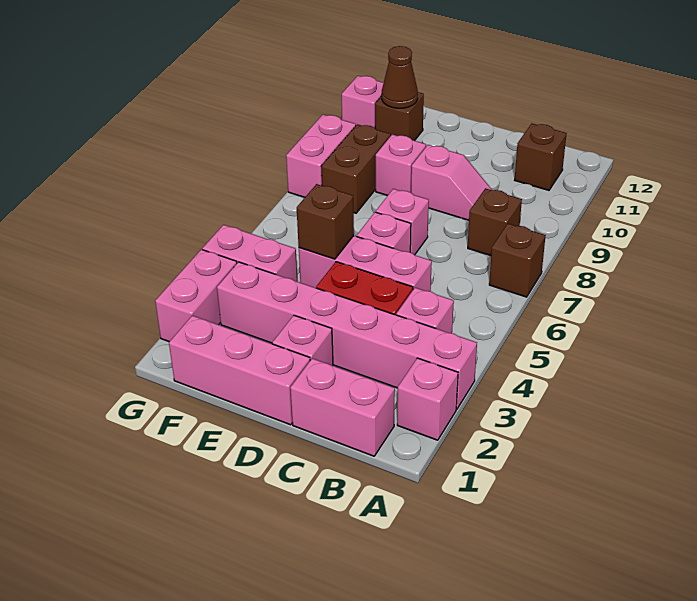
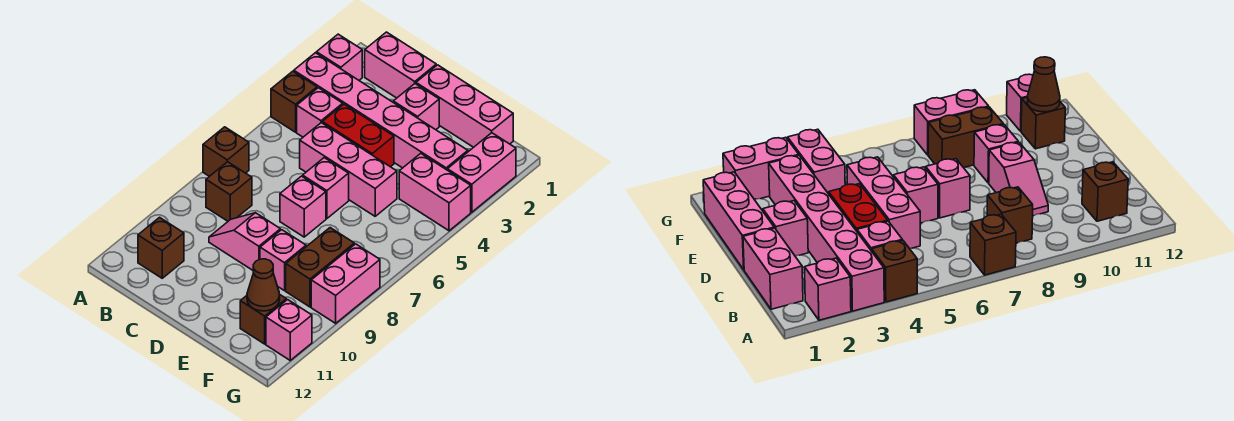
brown 1x1 brick [297,184,354,259] -> brown 1x1 brick moved to [271,71,317,132]

